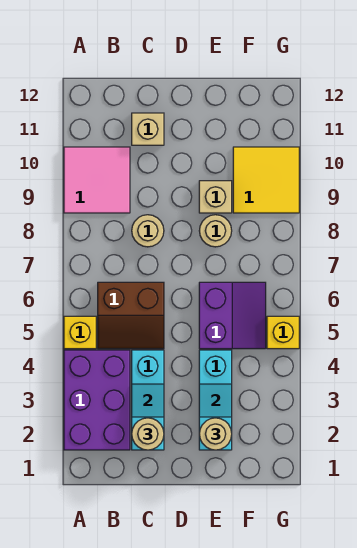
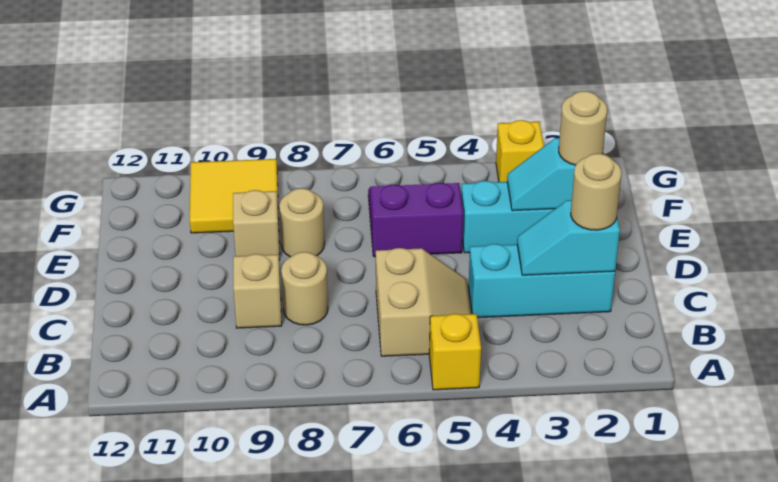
purple 2x3 brick [64,350,130,450] -> none
pink 2x2 tile [64,147,130,213] -> none
brown 2x2 slope [98,282,164,349] -> tan 2x2 slope [376,248,471,356]
tan 1x1 brick [132,113,164,145] -> tan 1x1 brick moved to [233,254,282,328]
yellow 1x1 brick [267,316,299,349] -> yellow 1x1 brick moved to [496,120,544,182]

